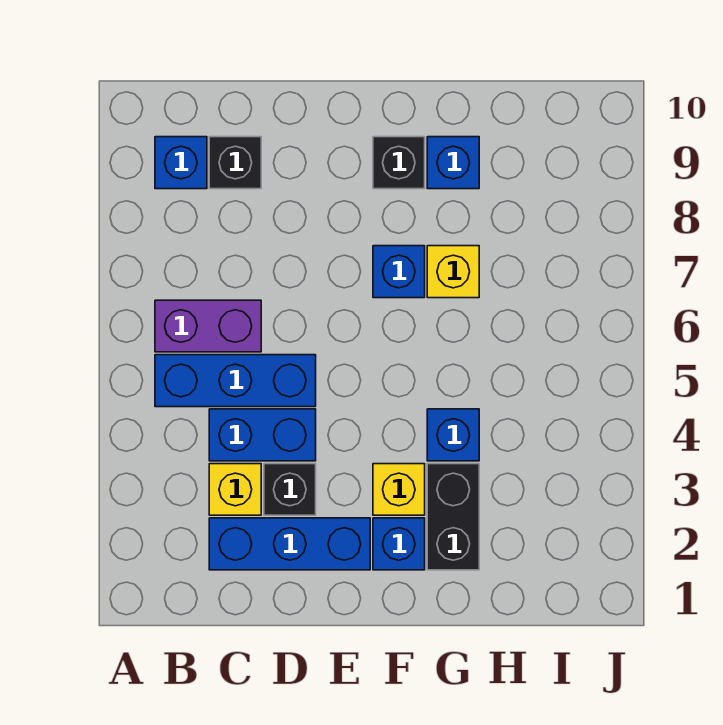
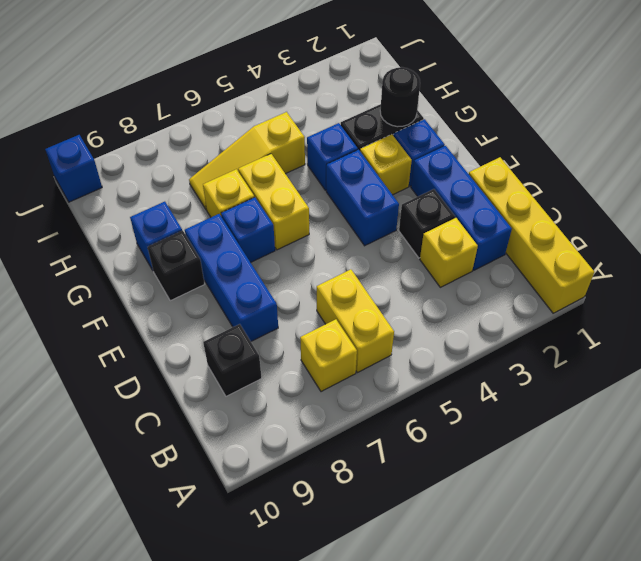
none -> yellow 1x4 brick [469,157,594,313]
blue 1x3 brick [155,355,316,407] -> blue 1x3 brick moved to [185,214,278,341]
purple 1x2 brick [155,300,261,352] -> yellow 1x2 brick [317,269,394,373]
none -> yellow 1x1 brick [300,319,357,392]
blue 1x1 brick [155,137,207,189] -> blue 1x1 brick moved to [45,135,102,202]
blue 1x2 brick [209,409,316,461] -> blue 1x2 brick moved to [326,150,399,246]
none -> yellow 1x2 brick [238,154,309,250]
none -> black 1x1 round brick [380,67,420,127]
none -> yellow 1x3 slope [189,112,305,210]

